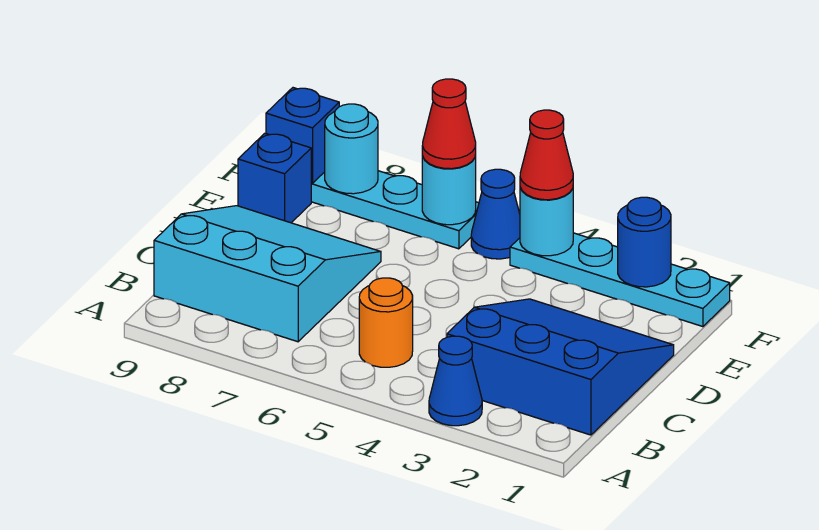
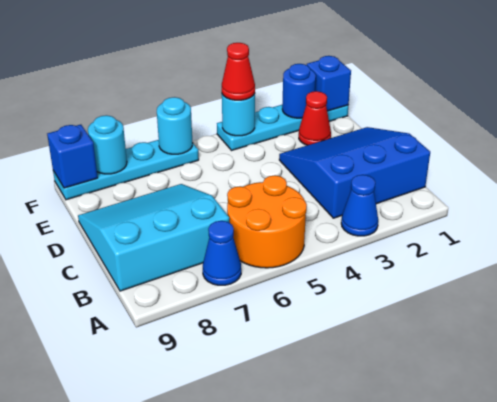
orange 1x1 round brick [359,278,413,367] -> orange 2x2 round brick [227,175,307,268]
blue 1x1 brick [238,133,311,223] -> blue 1x1 brick moved to [307,56,351,111]
blue 1x1 cone [471,169,520,259] -> blue 1x1 cone moved to [203,221,241,285]
red 1x1 cone [422,79,476,169] -> red 1x1 cone moved to [299,91,331,145]

